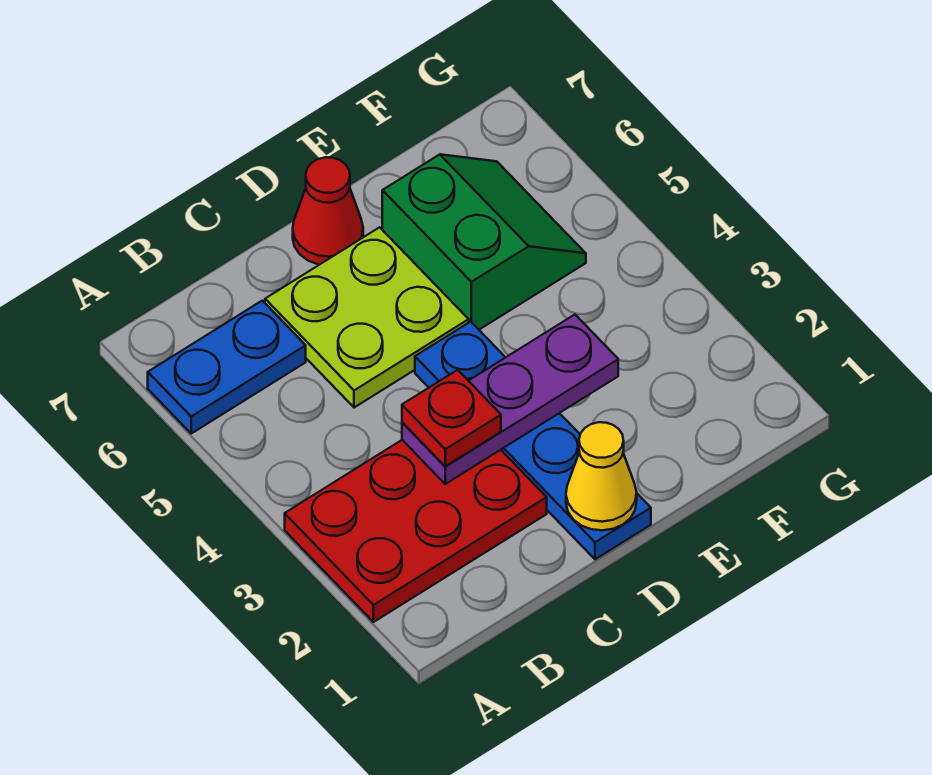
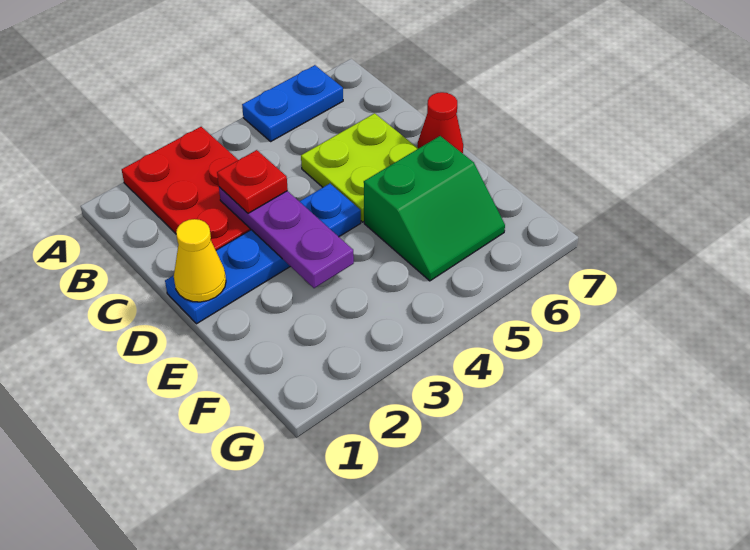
blue 1x2 plate [148,301,306,433] -> blue 1x2 plate turned to [242,65,343,141]

